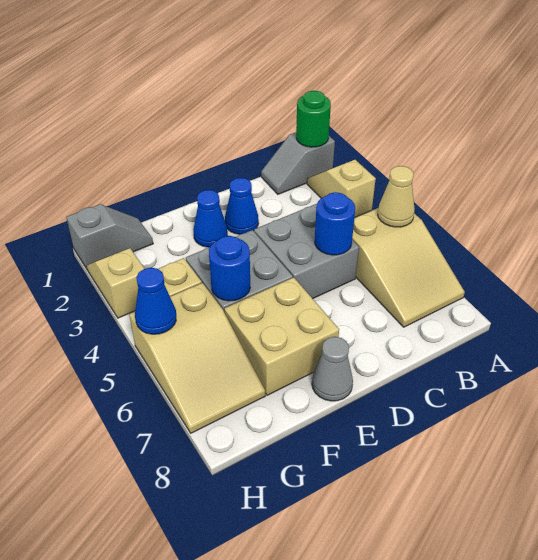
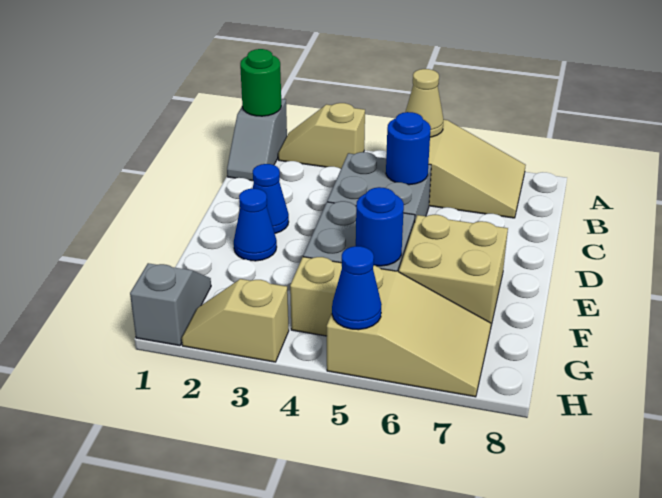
grey 1x1 cone [312,337,353,401] -> none

